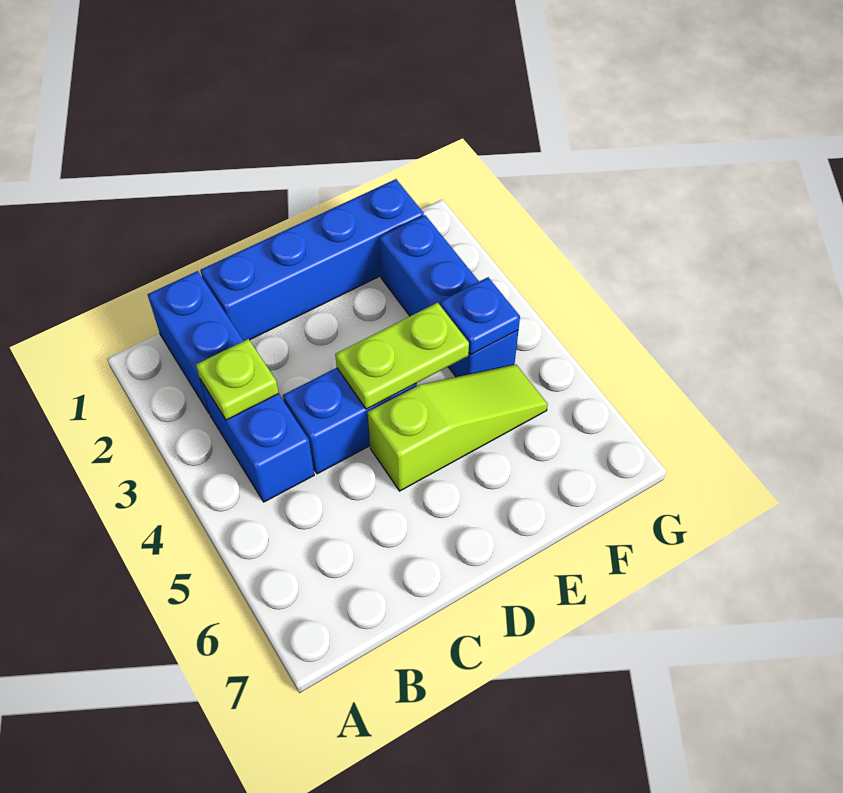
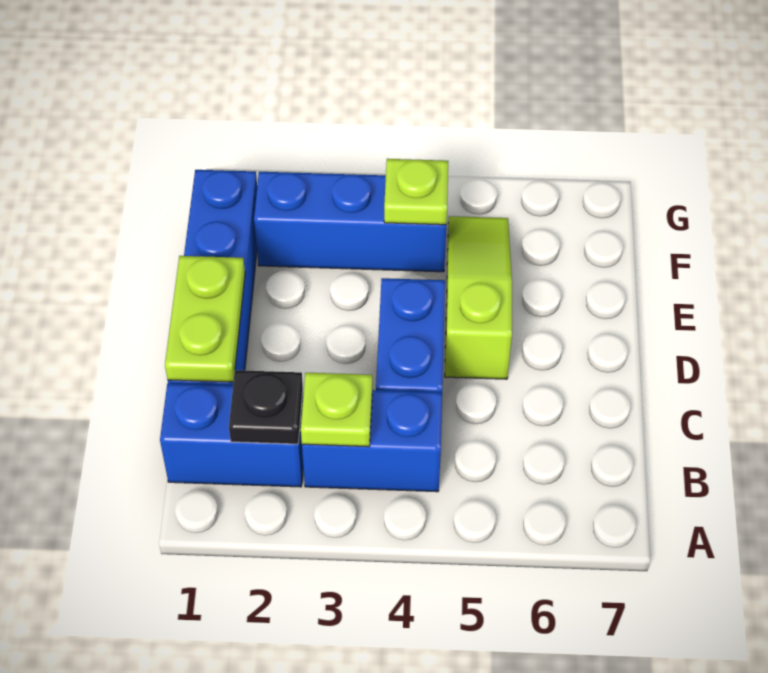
none -> black 1x1 plate [229,370,303,444]
lime 1x2 plate [335,303,469,409] -> lime 1x2 plate moved to [165,256,245,382]
blue 1x1 plate [440,277,520,355] -> lime 1x1 plate [384,159,448,225]

